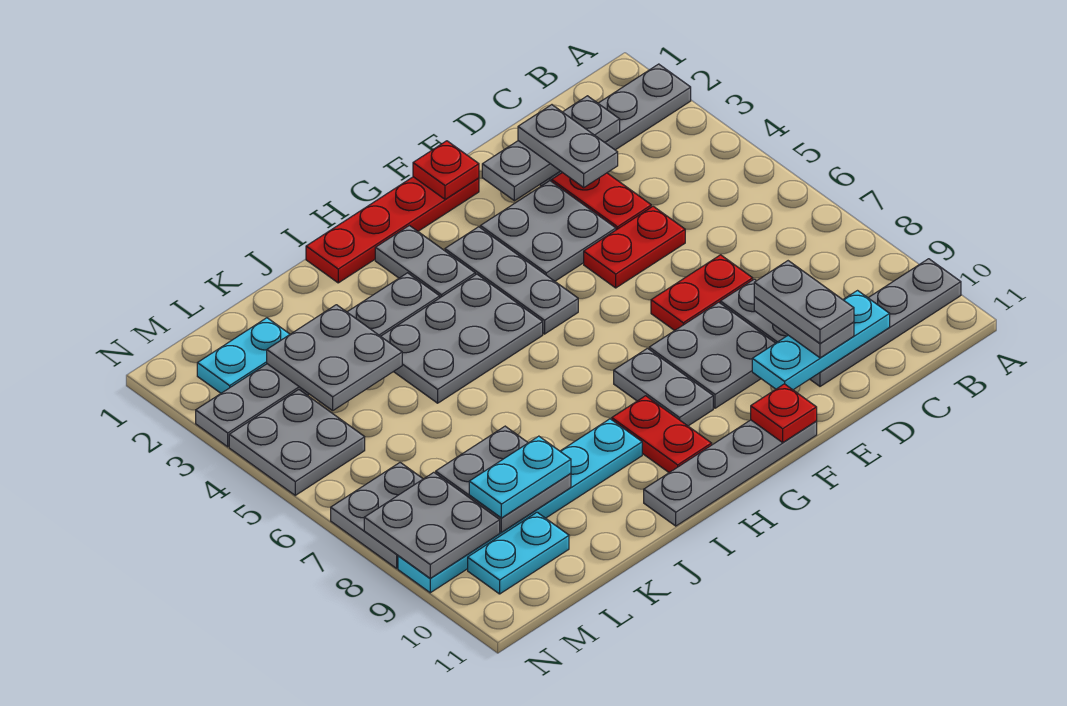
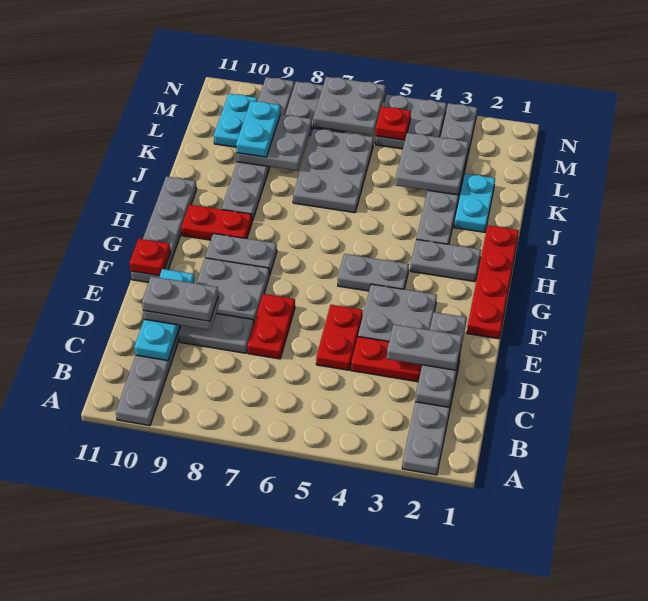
red 1x1 plate [413,141,479,199] -> red 1x1 plate moved to [376,107,411,140]
grey 1x3 plate [445,227,578,334] -> grey 1x2 plate [338,254,409,291]
grey 2x3 plate [381,274,543,403] -> grey 2x3 plate moved to [293,128,374,213]
cyan 1x6 plate [398,419,642,593] -> grey 1x6 plate [222,77,294,221]
cyan 1x2 plate [197,318,290,393] -> cyan 1x2 plate moved to [454,174,495,232]
grey 2x2 plate [364,472,500,578] -> grey 2x2 plate moved to [313,77,386,136]

